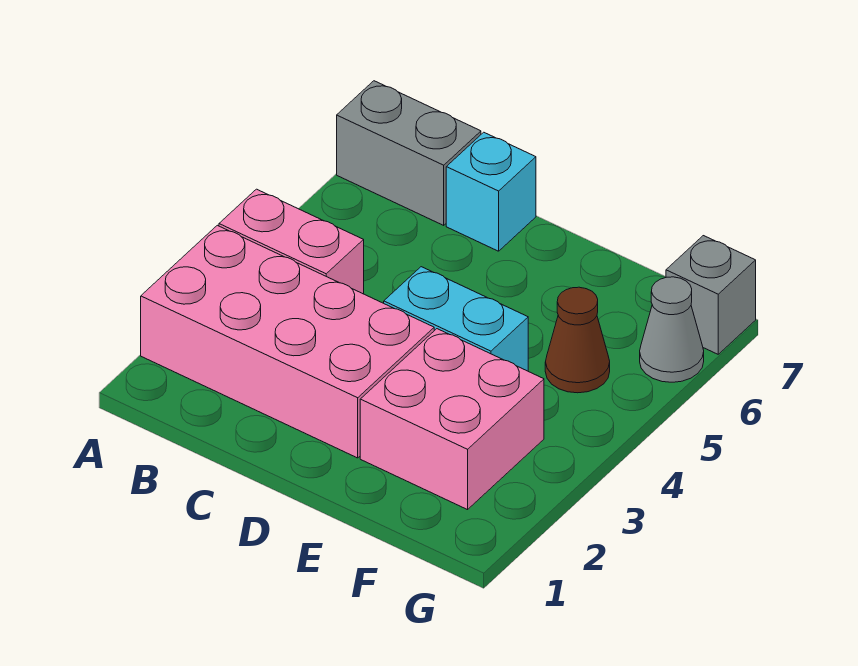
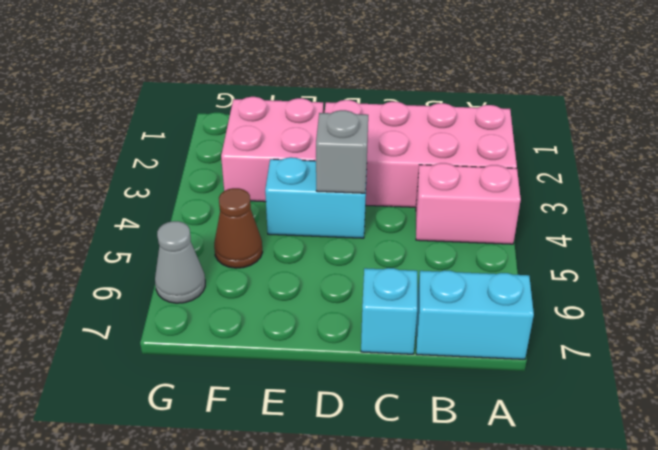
grey 1x2 brick [337,81,481,225] -> cyan 1x2 brick [416,271,534,359]
grey 1x1 brick [666,236,756,354] -> grey 1x1 brick moved to [316,110,368,193]

